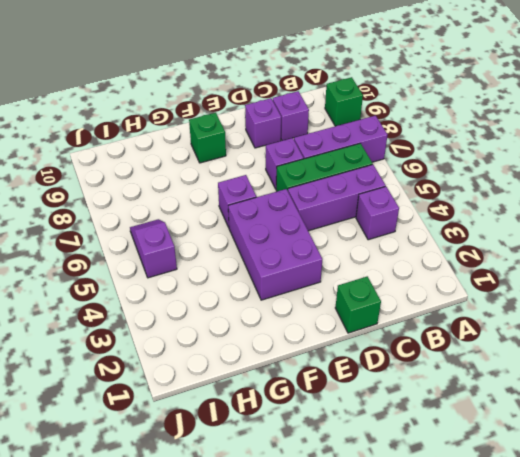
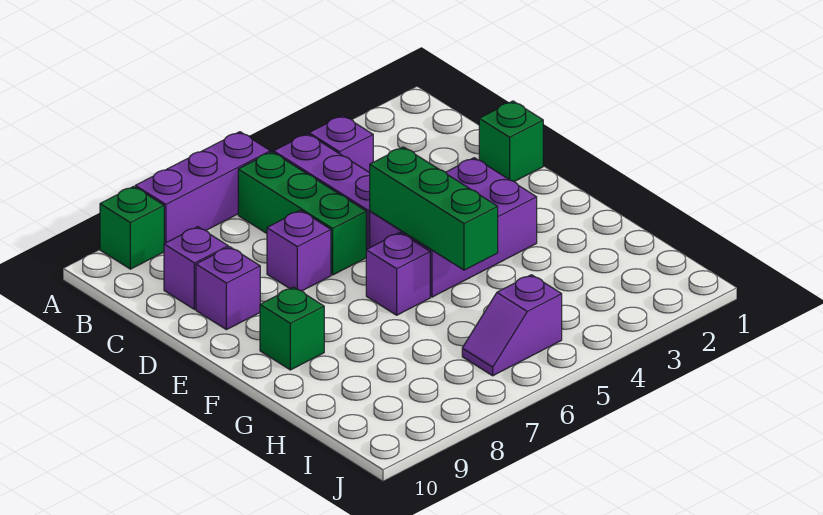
purple 1x3 brick [294,116,388,162] -> purple 1x3 brick turned to [135,132,270,243]
none -> green 1x3 brick [370,147,498,270]

